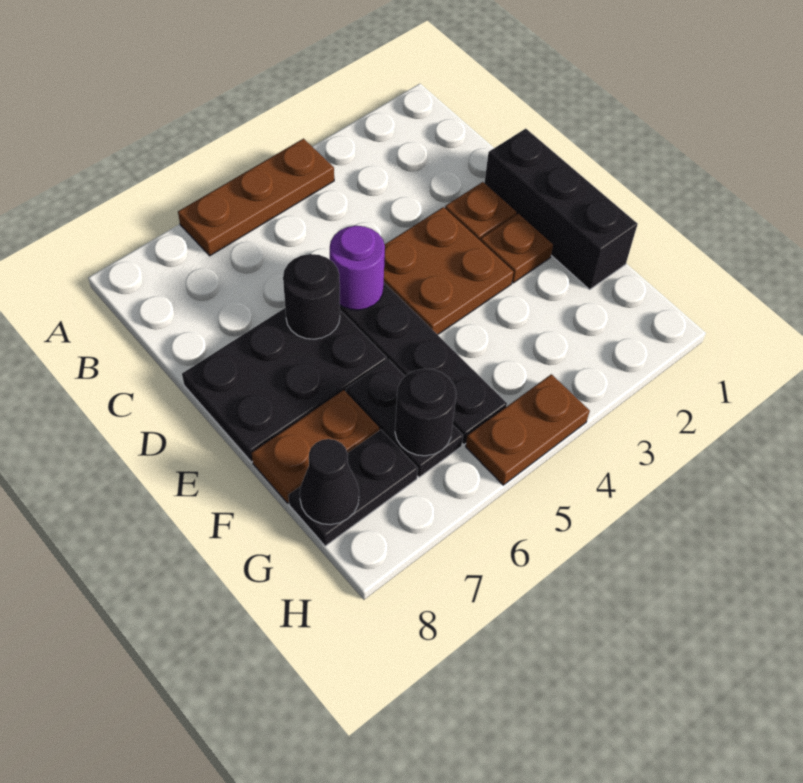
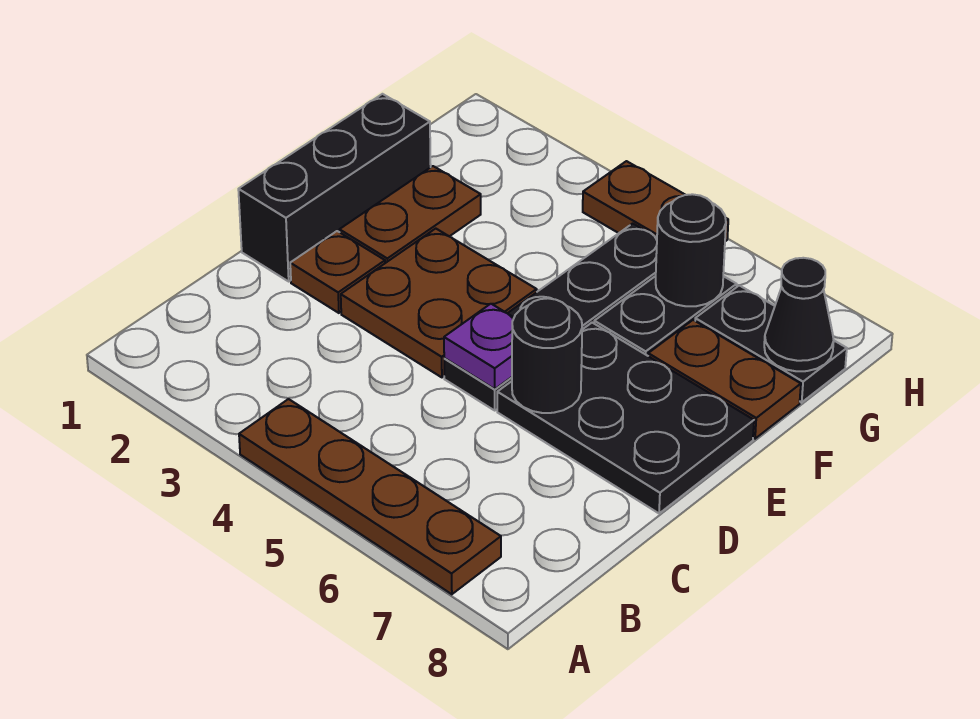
brown 1x3 plate [178,139,334,256] -> brown 1x4 plate [239,399,501,594]
purple 1x1 round brick [330,226,385,310] -> purple 1x1 plate [444,304,514,389]
brown 1x1 plate [480,214,553,283] -> brown 1x2 plate [339,166,481,263]

